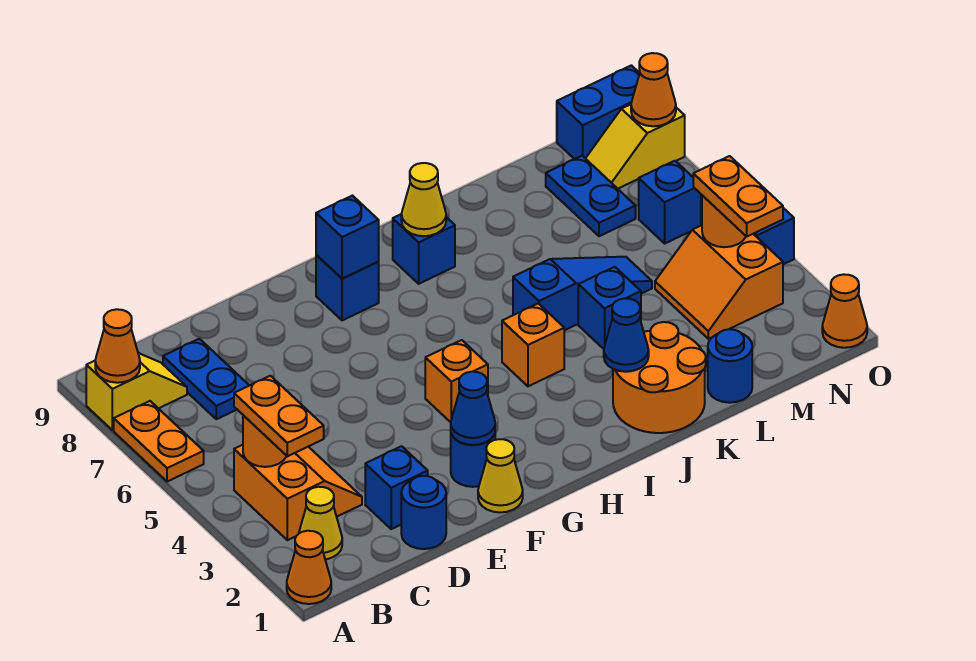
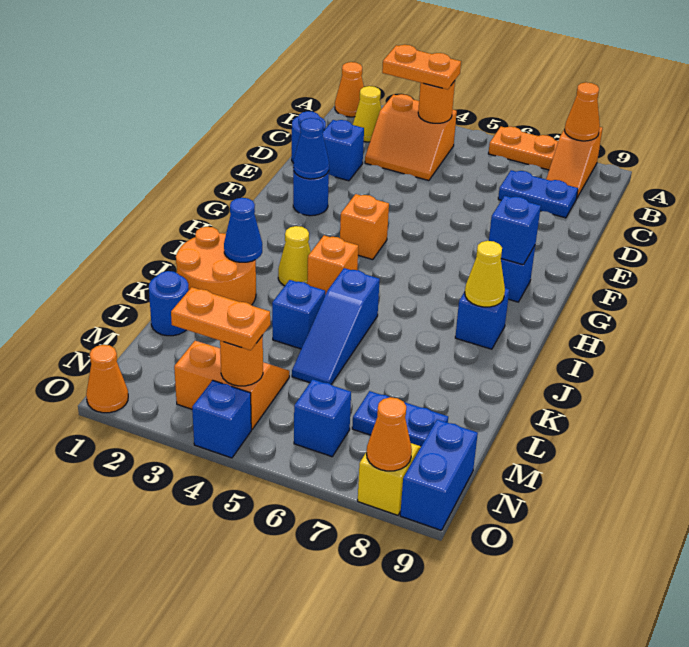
yellow 1x2 slope [86,353,187,430] -> orange 1x2 slope [546,127,603,198]
yellow 1x1 cone [478,439,523,512] -> yellow 1x1 cone moved to [278,226,311,286]

